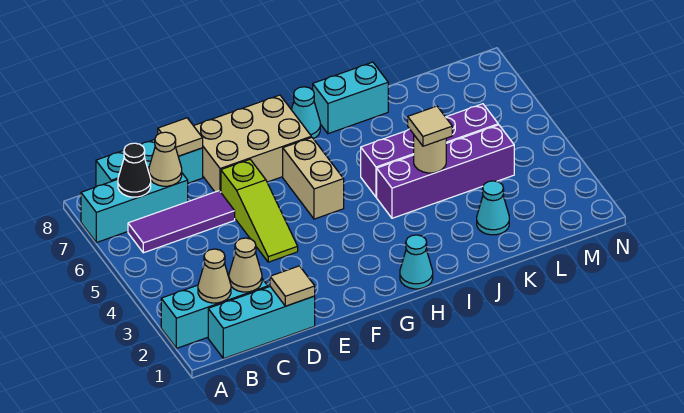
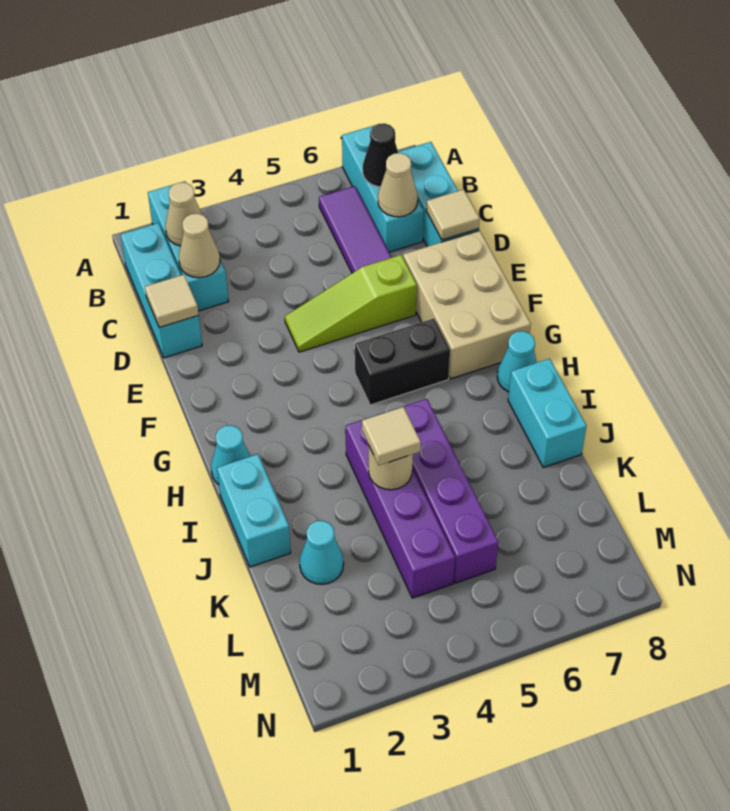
tan 1x2 brick [283,137,344,219] -> black 1x2 brick [355,319,450,405]
none -> cyan 1x2 brick [217,454,291,567]

